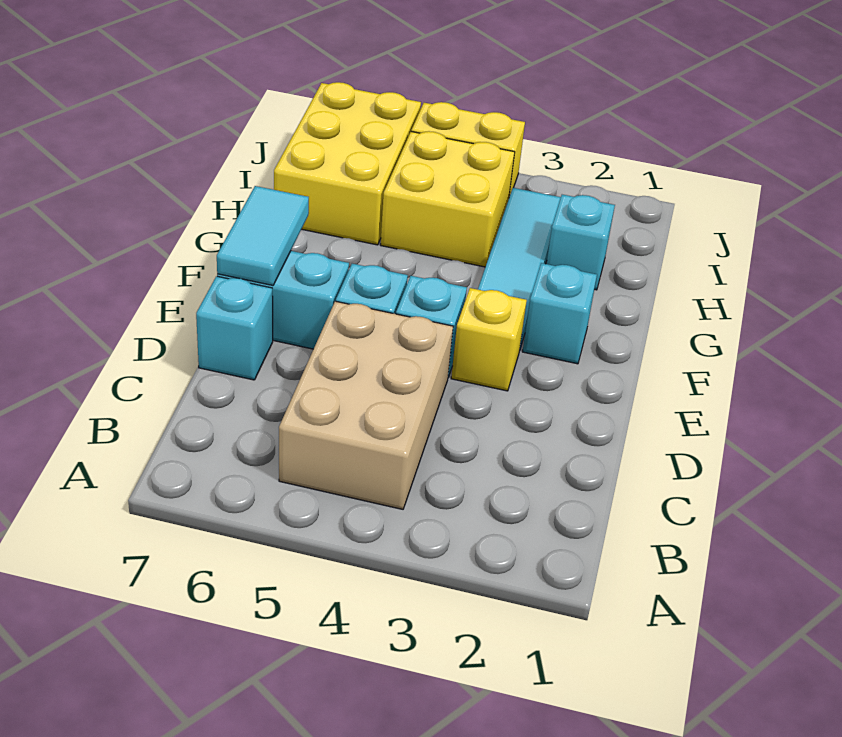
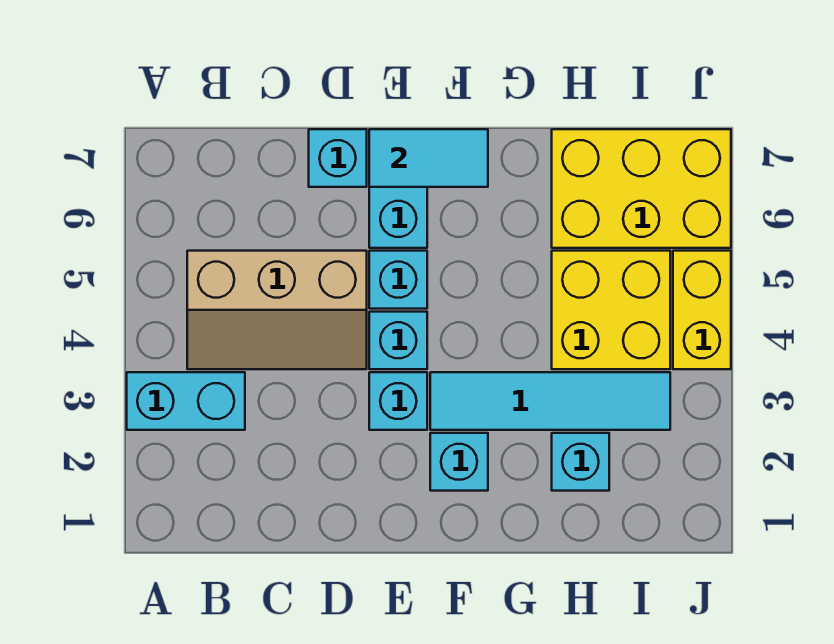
none -> cyan 1x2 brick [127,372,245,430]
tan 2x3 brick [279,301,453,509] -> tan 2x3 slope [187,251,367,369]
yellow 1x1 brick [451,288,527,391] -> cyan 1x1 brick [369,372,427,430]

